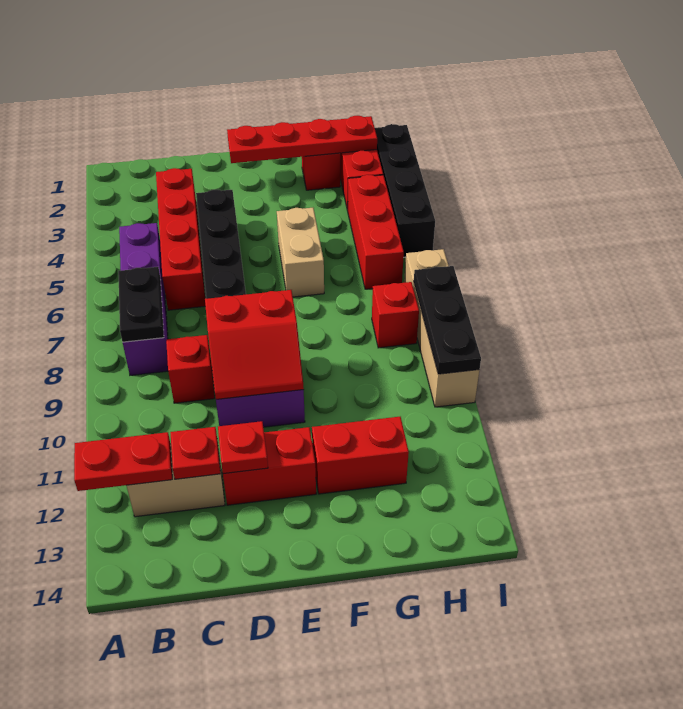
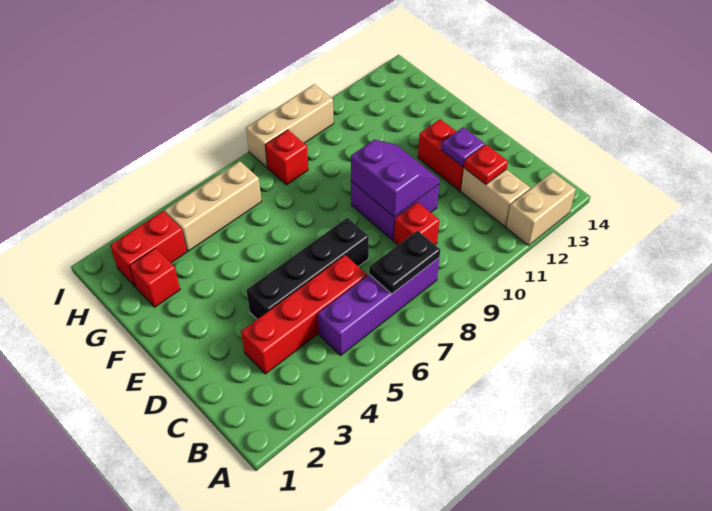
red 1x2 plate [74,432,172,491] -> none
red 2x2 slope [205,290,304,399] -> purple 2x2 slope [351,140,440,217]
red 1x1 plate [218,421,268,474] -> purple 1x1 plate [442,127,485,167]
red 1x4 plate [227,116,377,163] -> none
tan 1x2 brick [277,208,324,297] -> tan 1x2 brick moved to [506,172,576,245]
red 1x2 brick [312,417,409,494] -> none
red 1x3 brick [348,175,404,289] -> tan 1x3 brick [164,161,262,251]
black 1x4 brick [375,124,435,258] -> none
tan 1x4 brick [404,249,479,407] -> tan 1x3 brick [246,84,334,168]
black 1x3 plate [414,266,481,374] -> none

